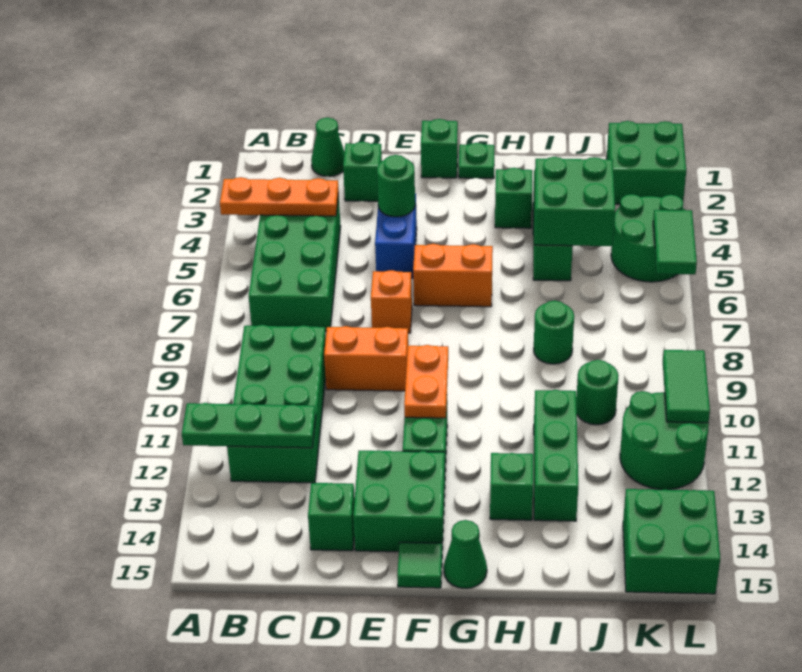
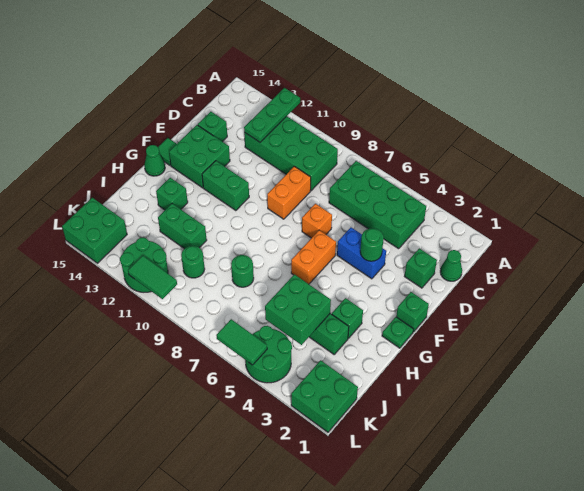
orange 1x3 plate [220,177,339,216] -> none
orange 1x2 plate [404,345,448,418] -> none
green 1x3 brick [534,390,578,521] -> green 1x2 brick [158,204,207,249]

